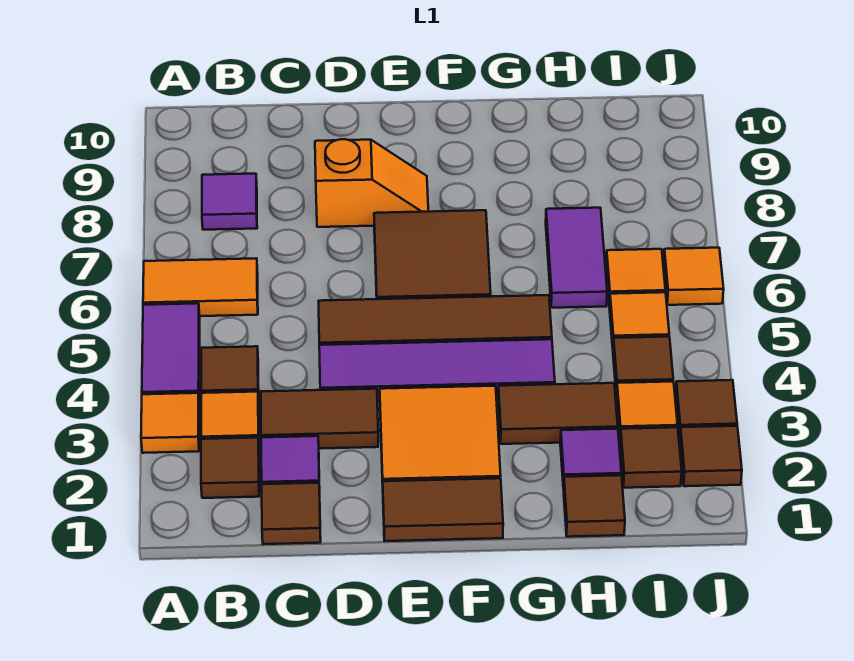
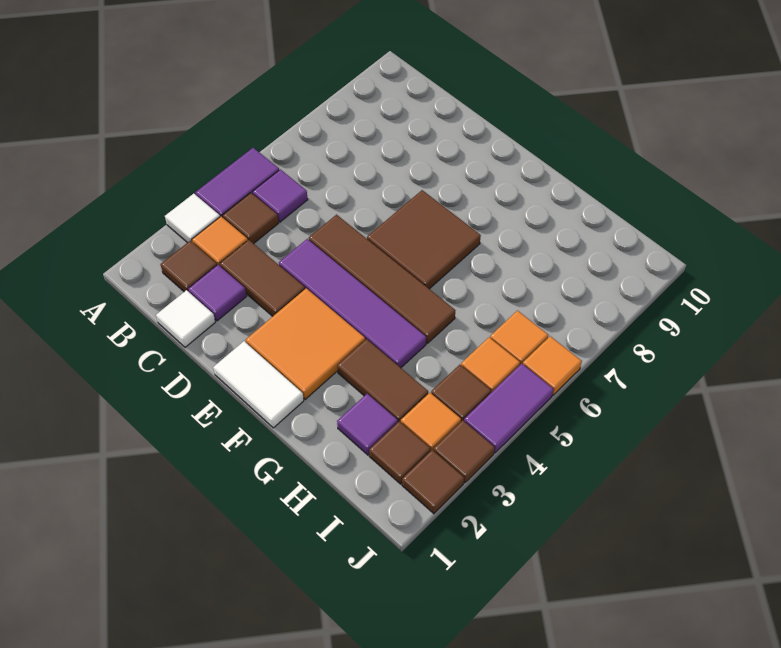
orange 1x1 tile [141,393,199,453] -> white 1x1 tile [165,194,220,243]
orange 1x2 tile [143,258,258,316] -> none
purple 1x1 tile [202,174,257,230] -> purple 1x1 tile moved to [253,169,308,222]
brown 1x1 tile [262,483,321,544] -> white 1x1 tile [156,290,215,347]
orange 1x2 slope [315,139,428,227] -> none
brown 1x2 tile [383,478,503,541] -> white 1x2 tile [213,341,304,428]
brown 1x1 tile [564,475,625,537] -> none
purple 1x2 tile [546,208,607,308] -> purple 1x2 tile moved to [464,364,554,453]

